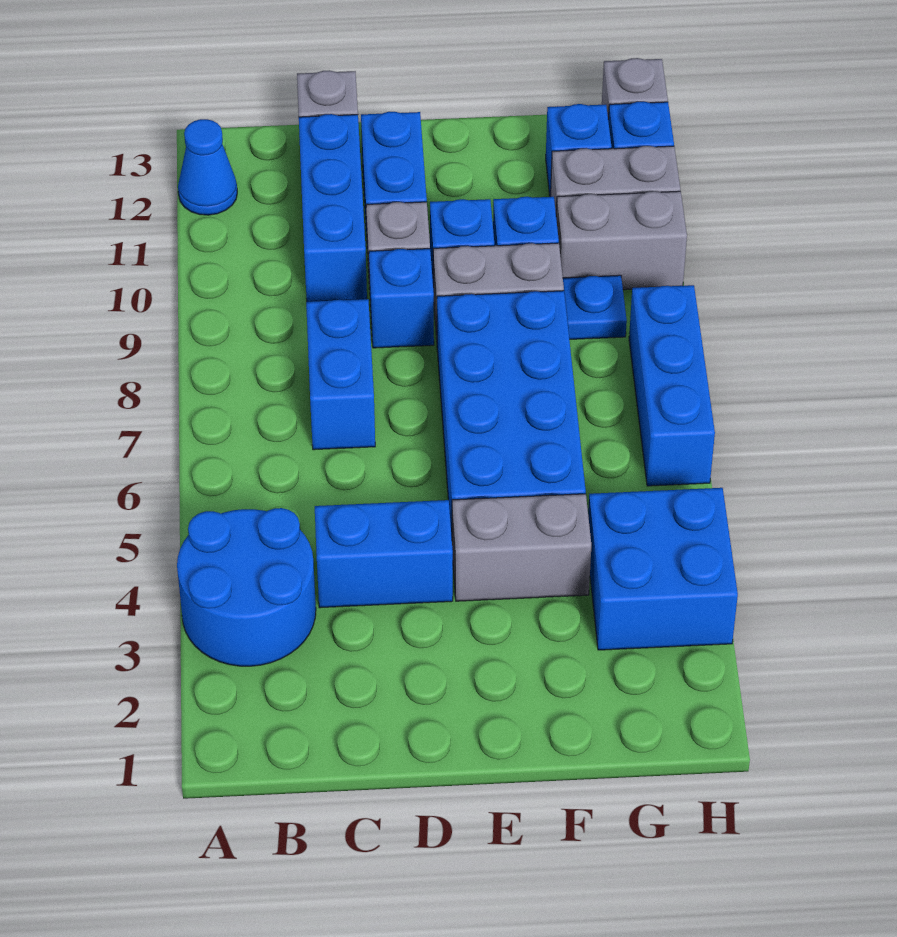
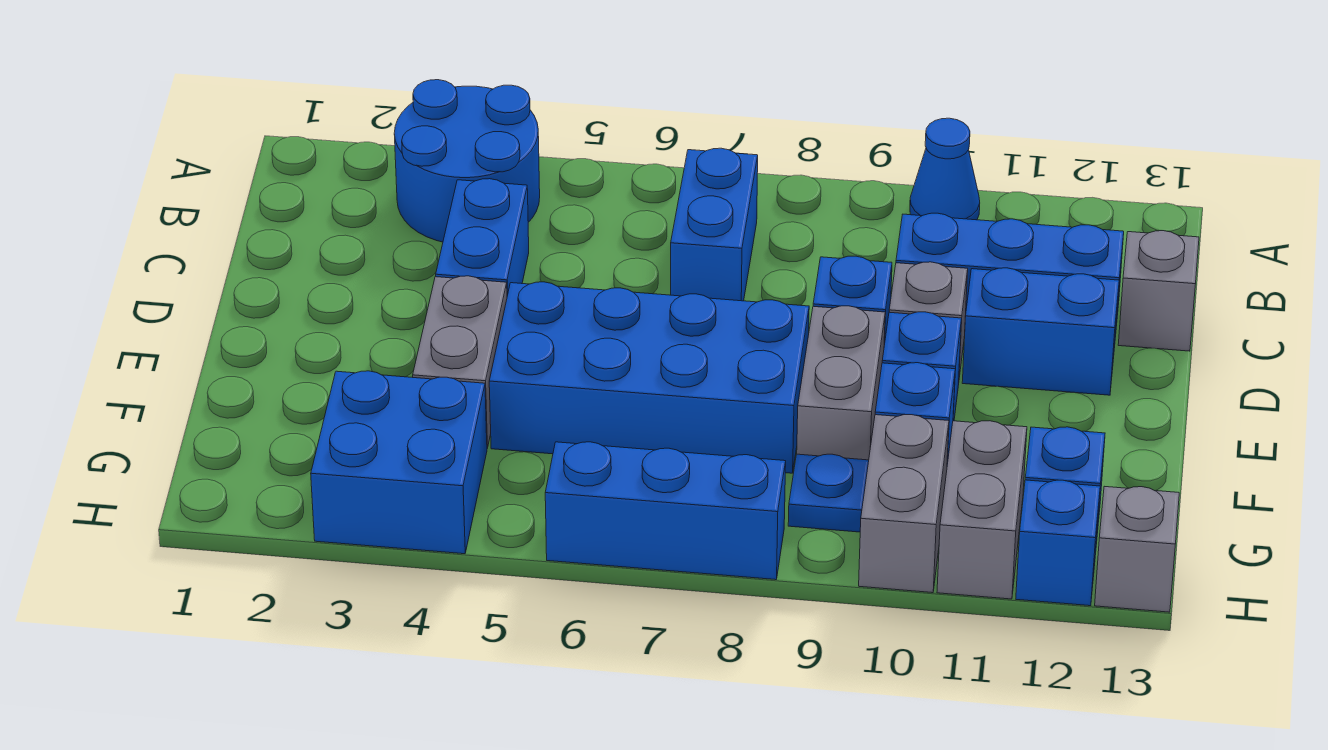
blue 1x1 cone [178,119,237,215] -> blue 1x1 cone moved to [910,118,980,220]
blue 1x2 brick [306,299,375,450] -> blue 1x2 brick turned to [671,148,758,301]

